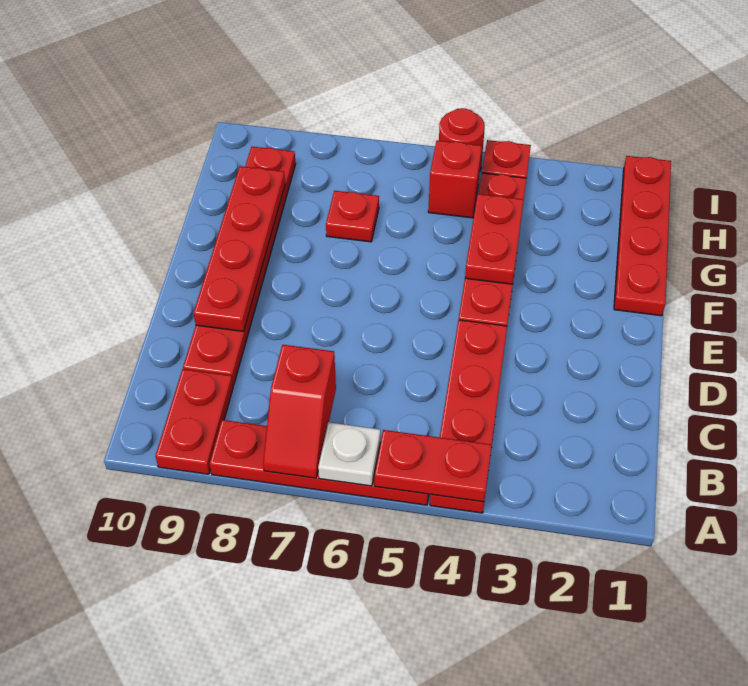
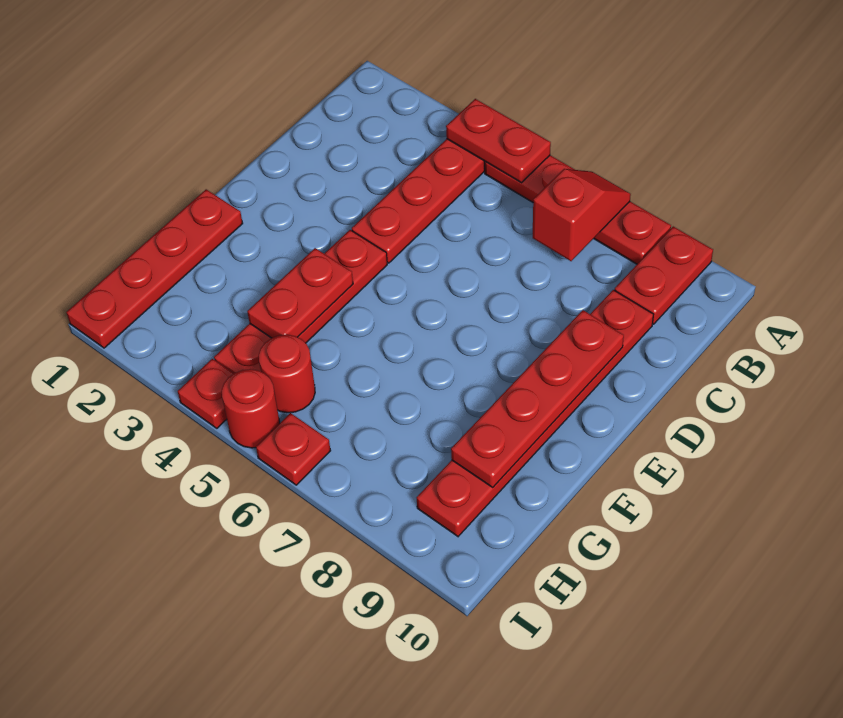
white 1x1 plate [318,422,380,486] -> none
red 1x1 plate [326,191,379,242] -> red 1x1 plate moved to [256,413,331,485]
red 1x1 brick [428,141,482,218] -> red 1x1 round brick [259,335,315,413]

